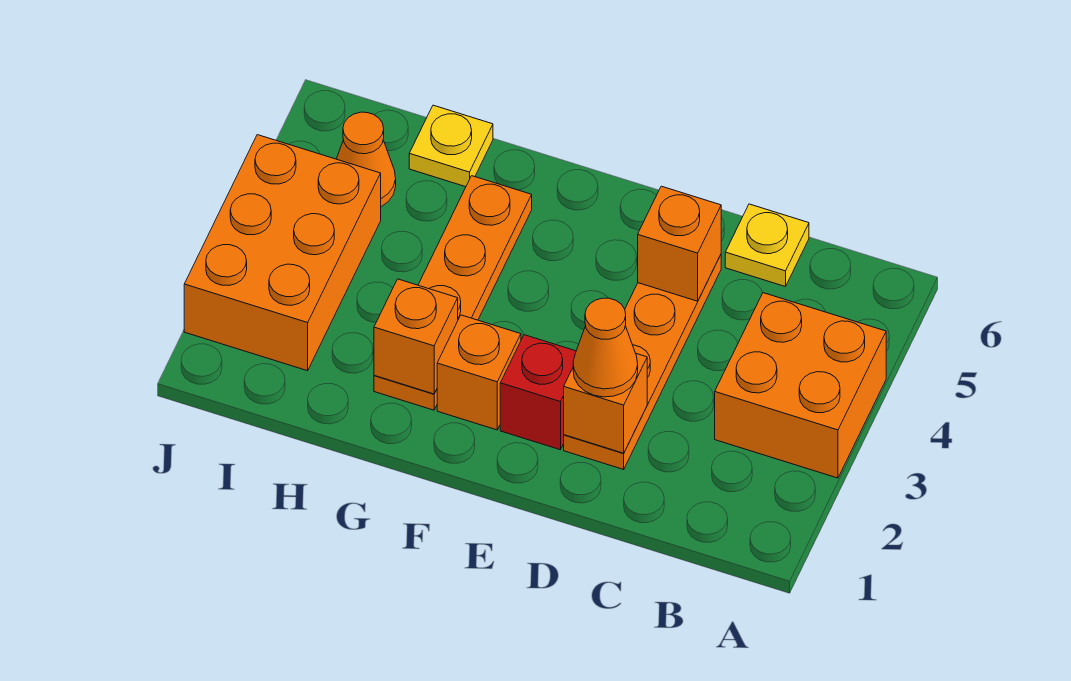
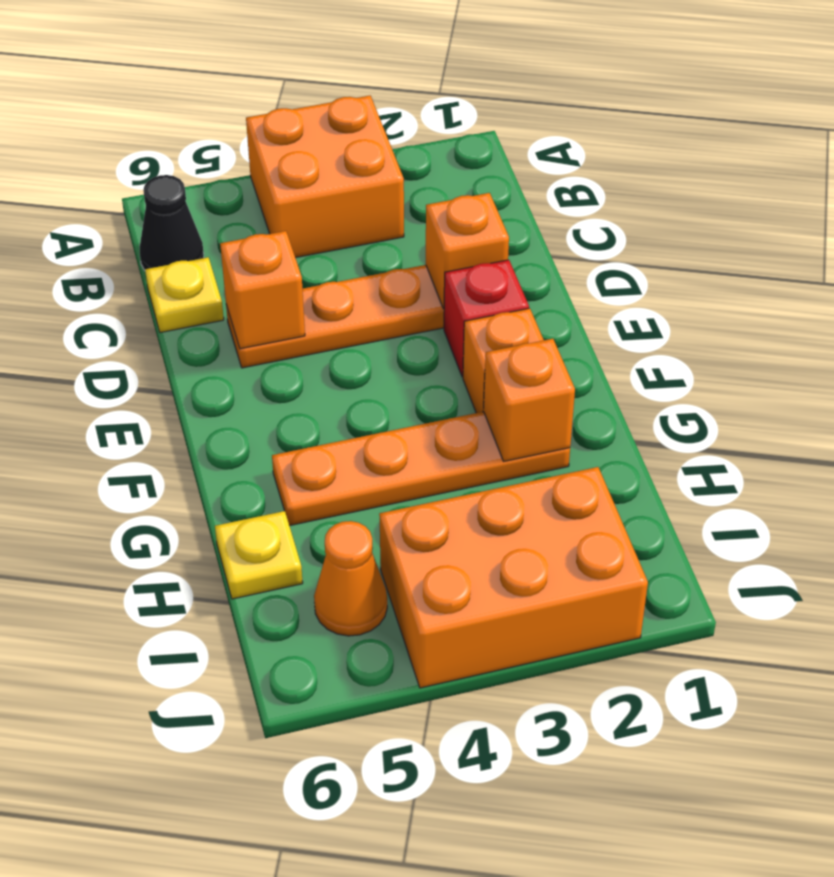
none -> black 1x1 cone [140,175,204,270]
orange 1x1 cone [573,298,638,397] -> none

